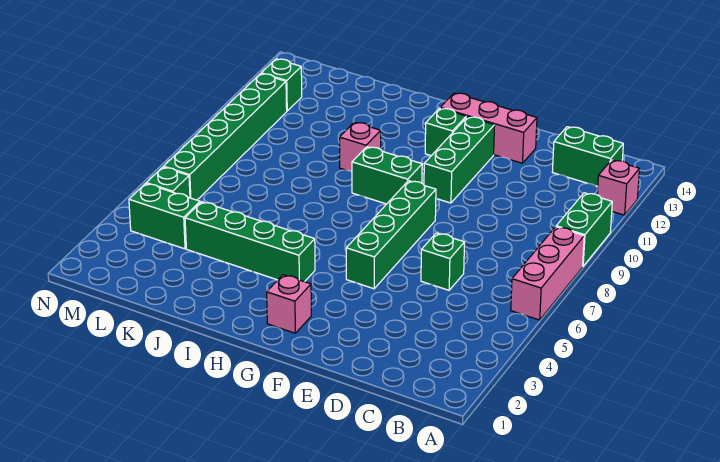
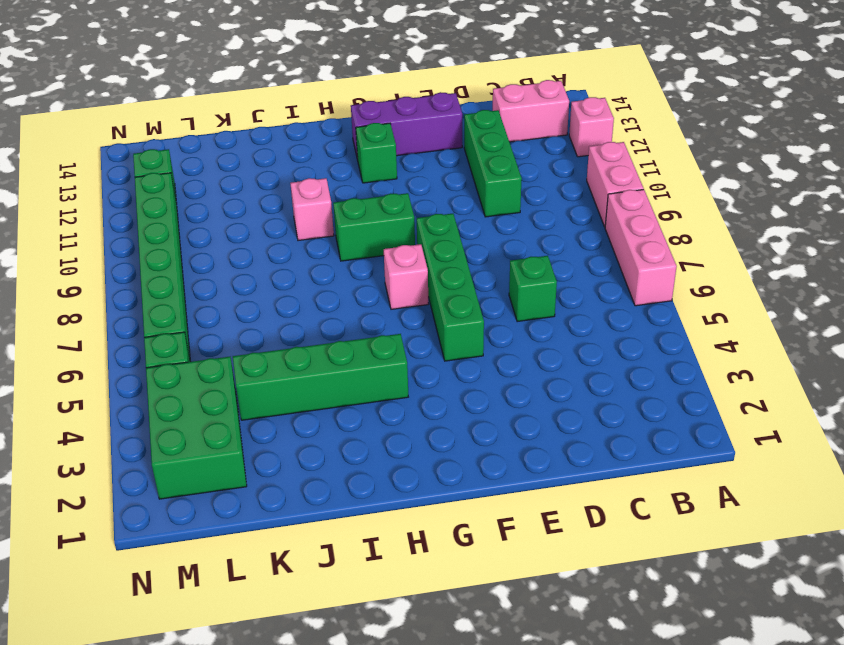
green 1x2 brick [556,193,612,266] -> pink 1x2 brick [587,142,644,227]
green 1x2 brick [552,127,623,186] -> pink 1x2 brick [493,80,569,142]
pink 1x3 brick [440,93,537,163] -> purple 1x3 brick [351,92,462,159]
green 1x3 brick [424,117,495,203] -> green 1x3 brick moved to [464,110,522,217]
pink 1x1 brick [267,275,311,333] -> pink 1x1 brick moved to [384,244,428,309]
green 1x2 brick [129,184,200,249] -> green 2x3 brick [146,357,247,499]

